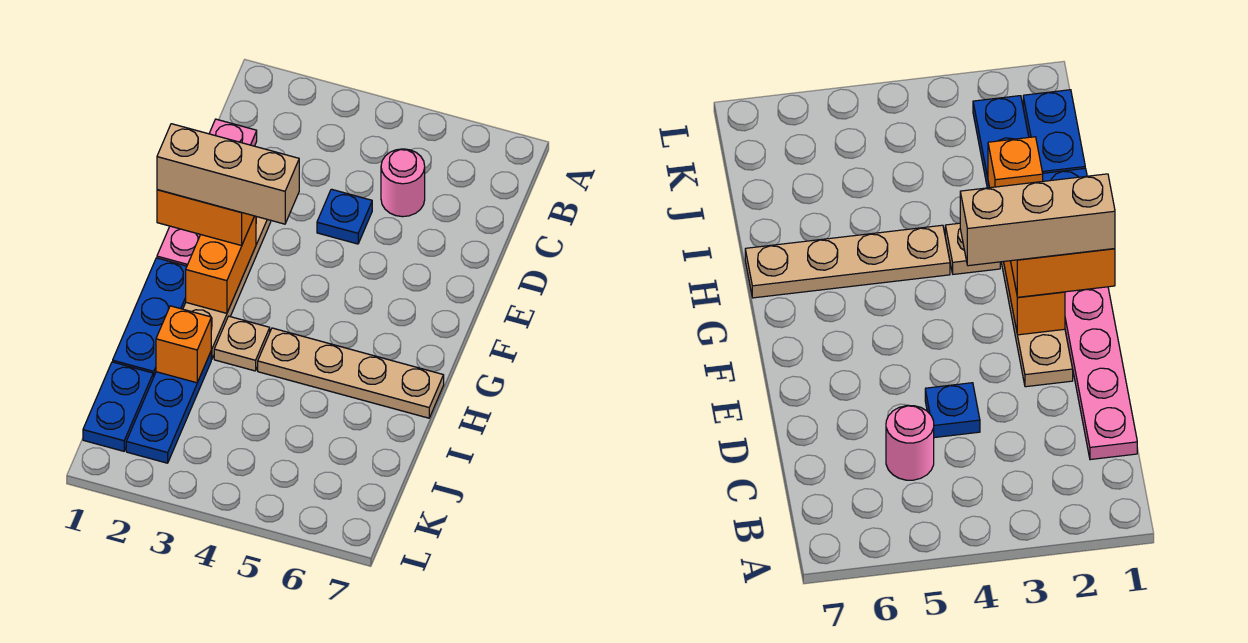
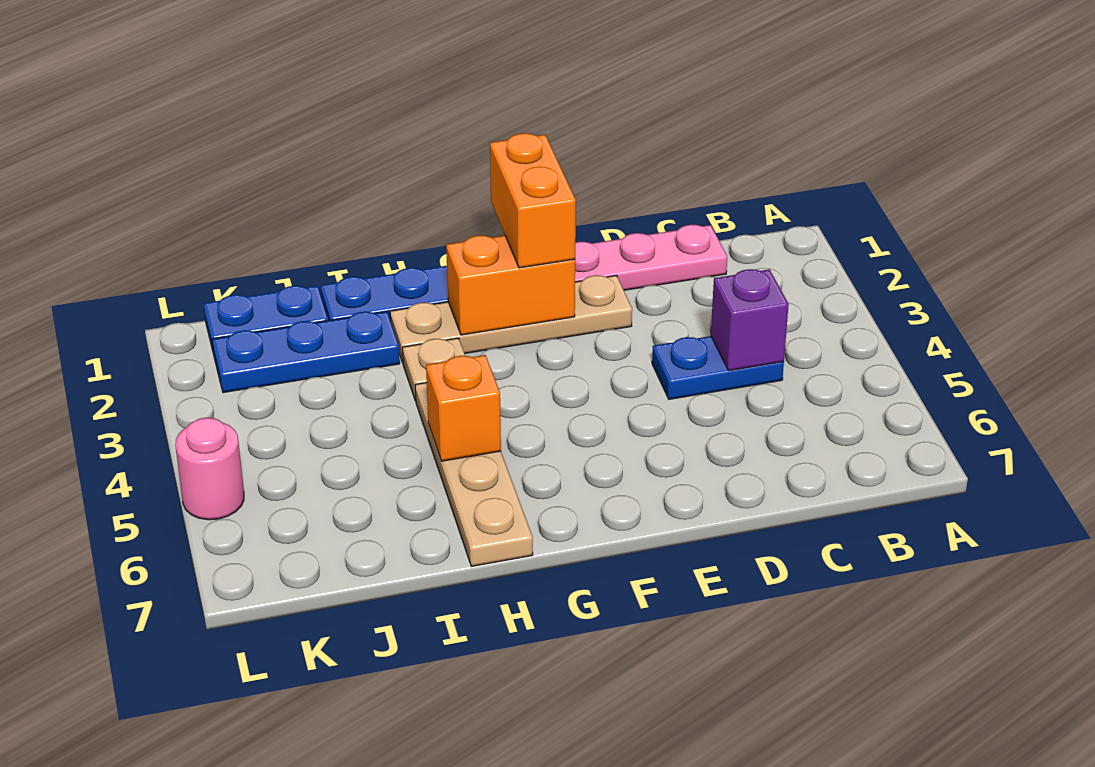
none -> purple 1x1 brick [711,269,789,371]
pink 1x1 round brick [381,149,425,217] -> pink 1x1 round brick moved to [175,418,244,520]
blue 1x1 plate [317,189,372,244] -> blue 1x2 plate [652,336,784,399]
tan 1x3 brick [157,124,299,224] -> none
orange 1x1 brick [156,306,211,383] -> orange 1x1 brick moved to [426,355,501,461]

